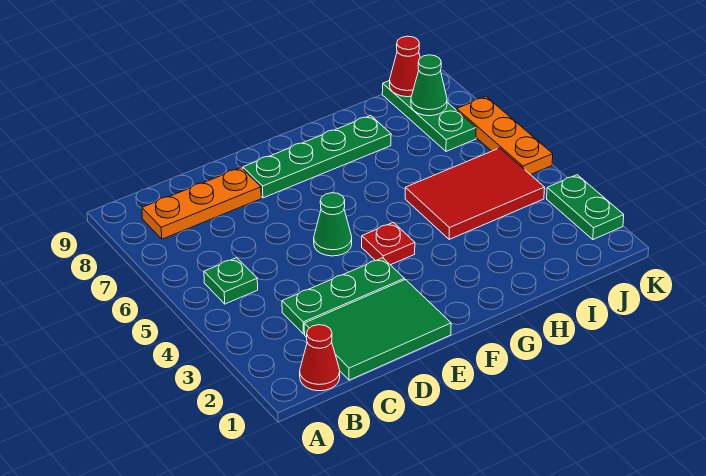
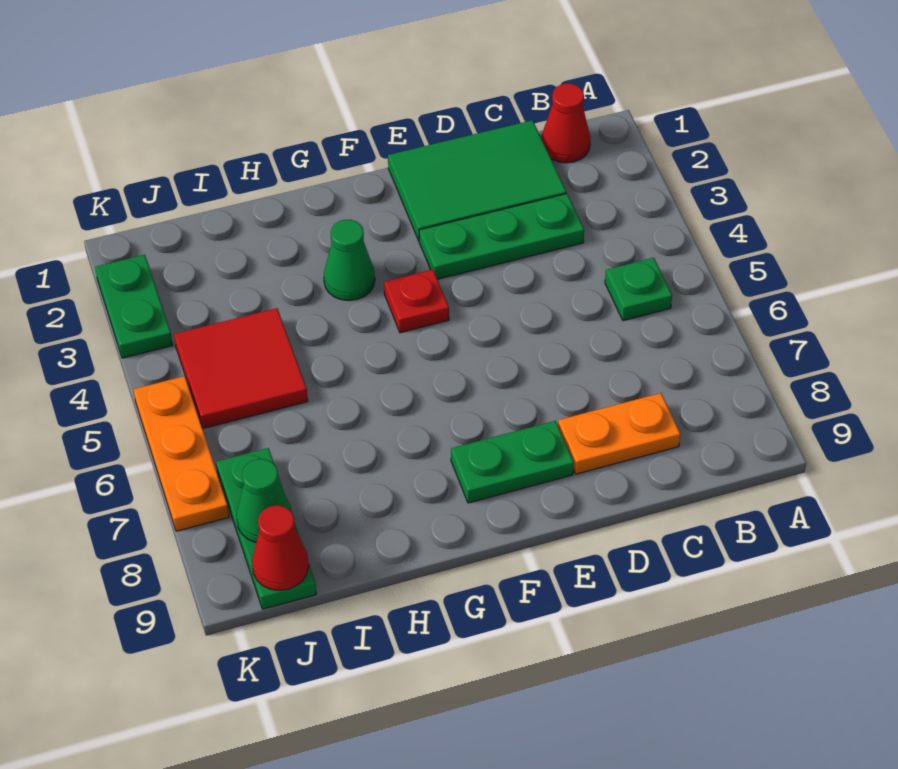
orange 1x3 plate [142,168,261,239] -> orange 1x2 plate [558,393,680,474]
green 1x1 cone [314,193,352,256] -> green 1x1 cone moved to [324,220,375,301]
green 1x4 plate [243,116,391,198] -> green 1x2 plate [451,421,574,503]
red 2x3 tile [405,148,545,239] -> red 2x2 tile [174,308,308,429]

